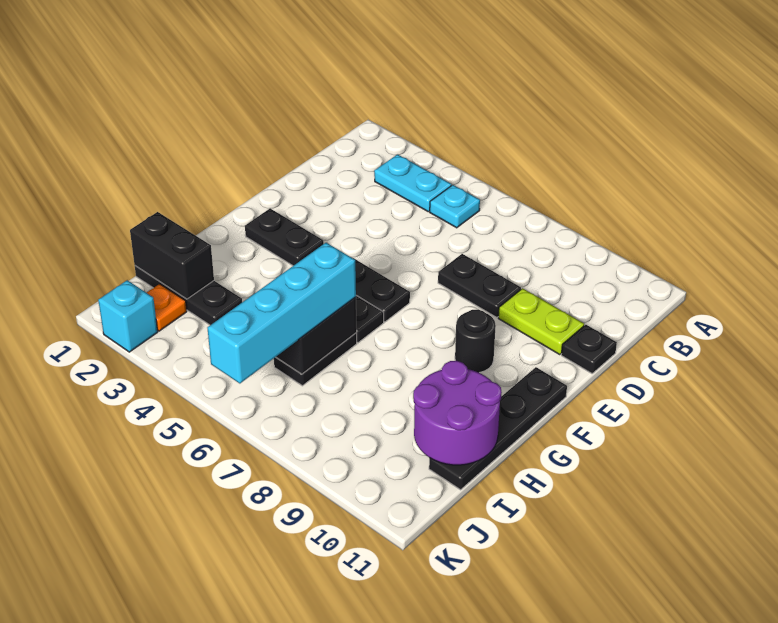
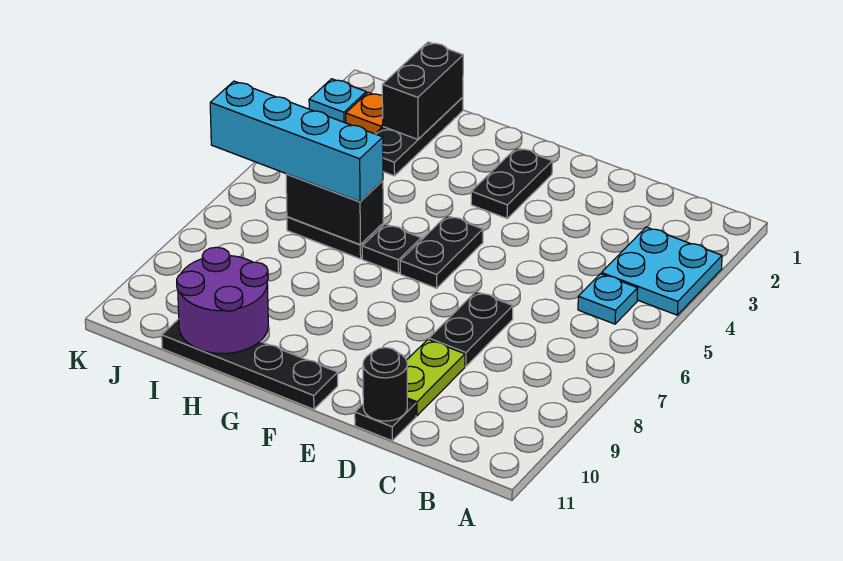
cyan 1x2 plate [374,154,452,212] -> cyan 2x2 plate [602,227,722,315]
black 1x1 round brick [455,310,496,373] -> black 1x1 round brick moved to [363,348,407,421]
cyan 1x1 brick [98,280,158,352] -> cyan 1x1 plate [309,79,366,123]

